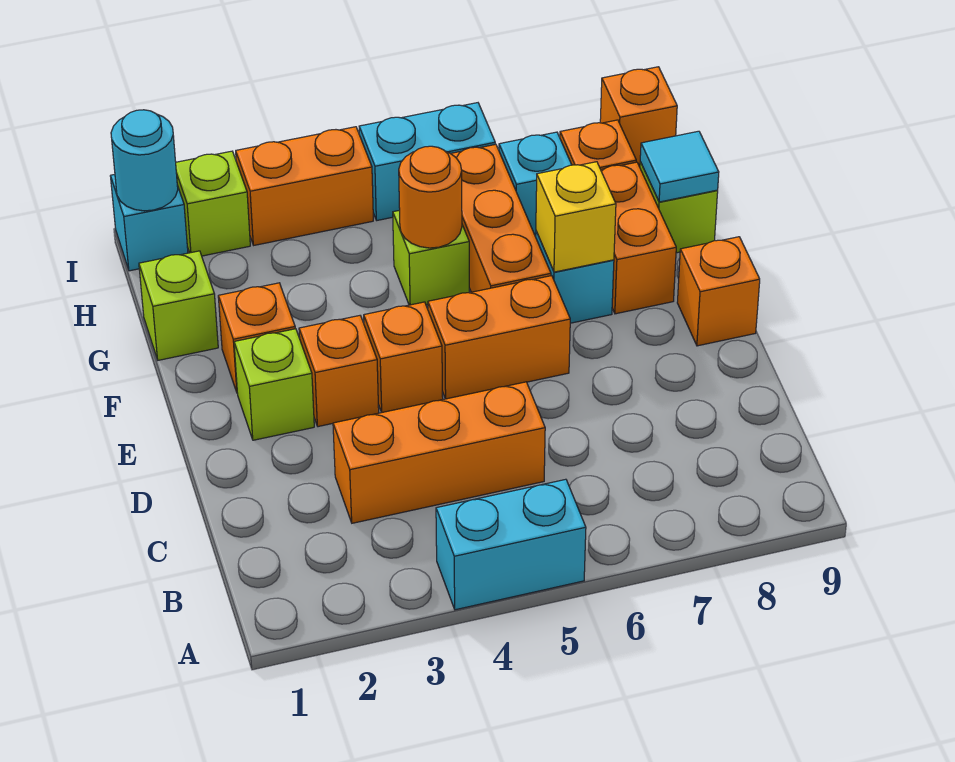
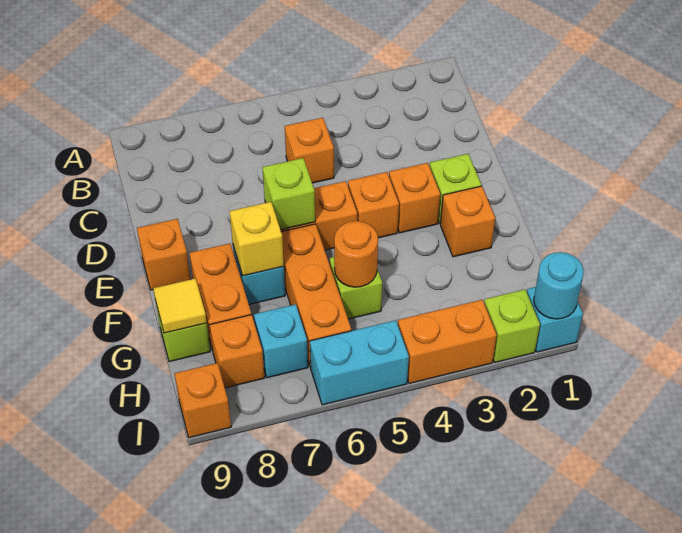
cyan 1x2 brick [436,479,586,610] -> none
orange 1x3 brick [333,382,545,523] -> orange 1x1 brick [285,118,334,183]
lime 1x1 brick [139,251,218,360] -> lime 1x1 brick moved to [262,158,315,230]
cyan 1x1 tile [640,131,719,202] -> yellow 1x1 tile [153,278,207,333]

